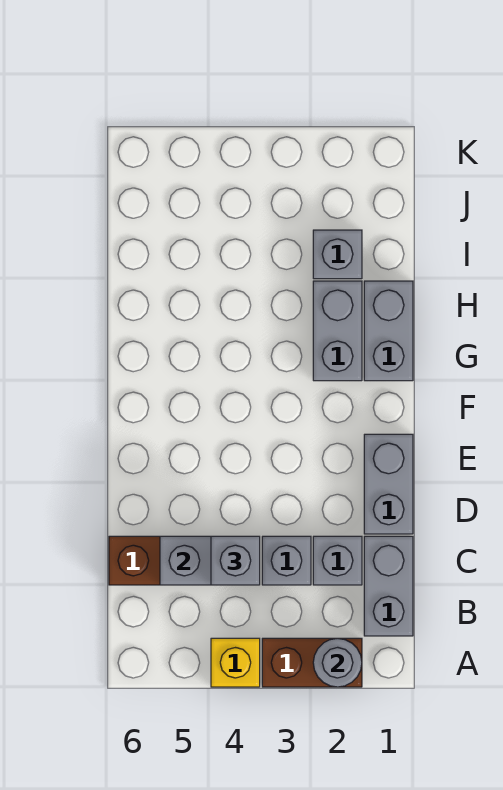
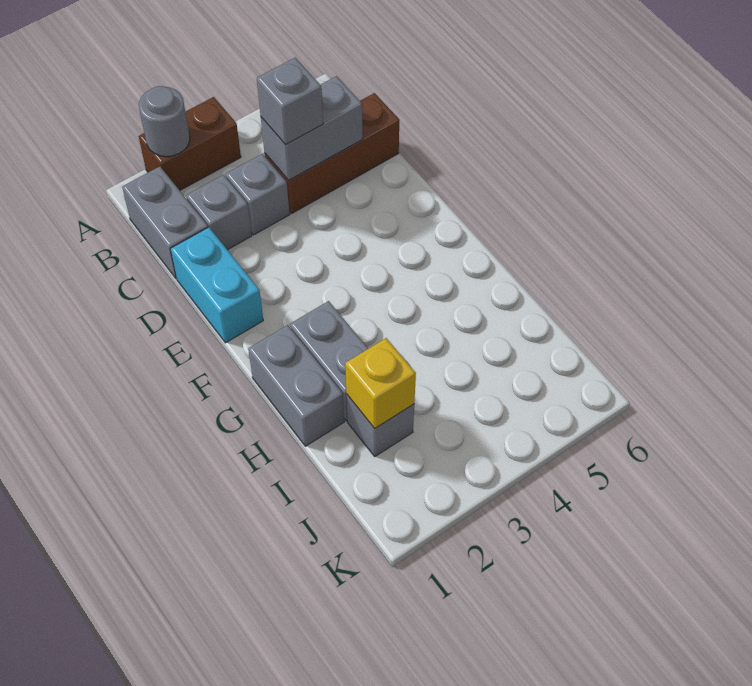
yellow 1x1 brick [211,638,260,687] -> yellow 1x1 brick moved to [345,338,416,428]
grey 1x2 brick [364,434,413,534] -> cyan 1x2 brick [170,227,263,343]

